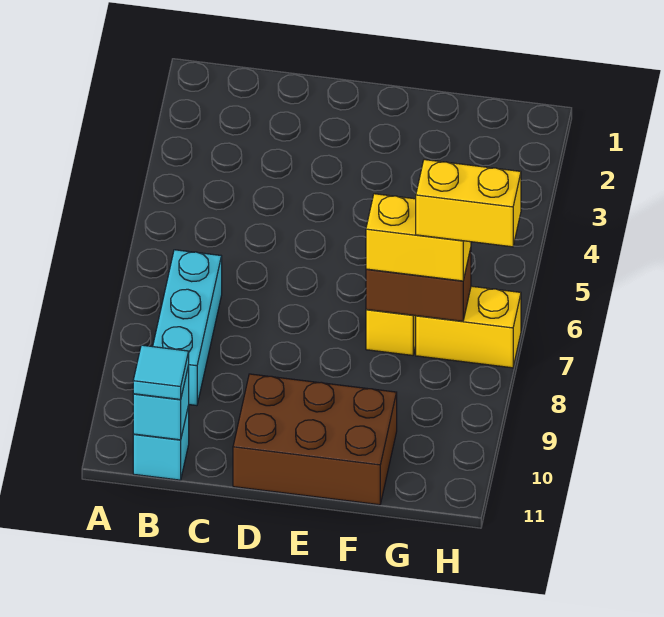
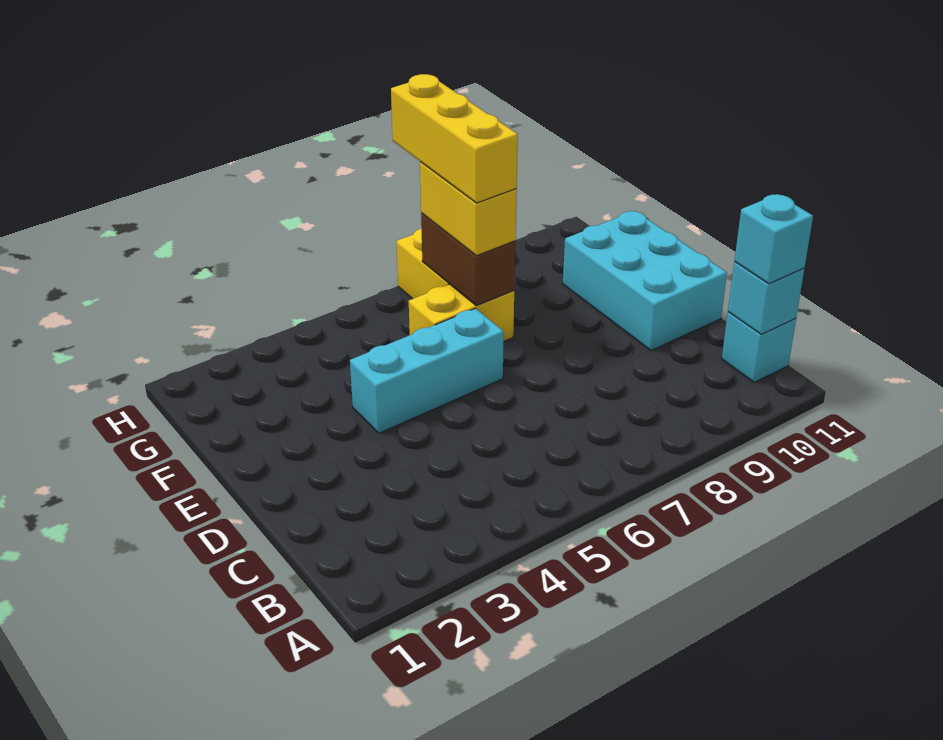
cyan 1x3 brick [153,250,222,406] -> cyan 1x3 brick moved to [350,308,504,433]
cyan 1x1 tile [133,345,189,400] -> cyan 1x1 brick [734,194,813,284]
brown 2x3 brick [233,374,397,505] -> cyan 2x3 brick [563,211,727,350]
yellow 1x2 brick [416,160,521,247] -> yellow 1x3 brick [391,74,518,203]

